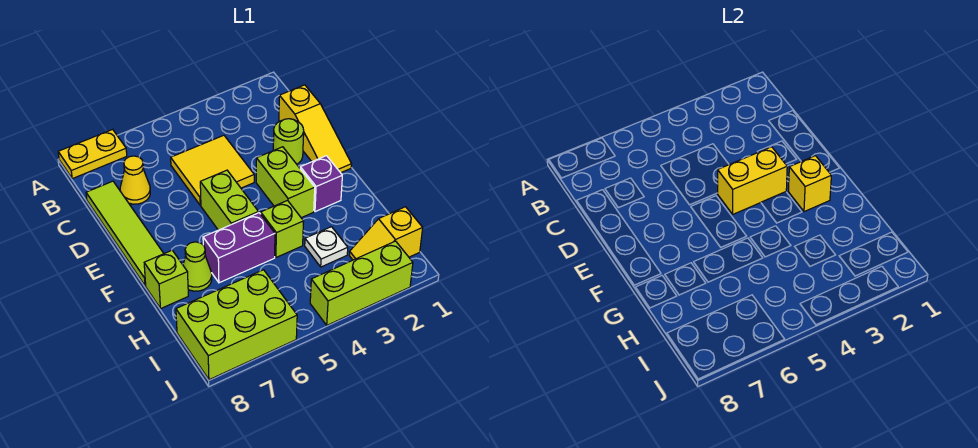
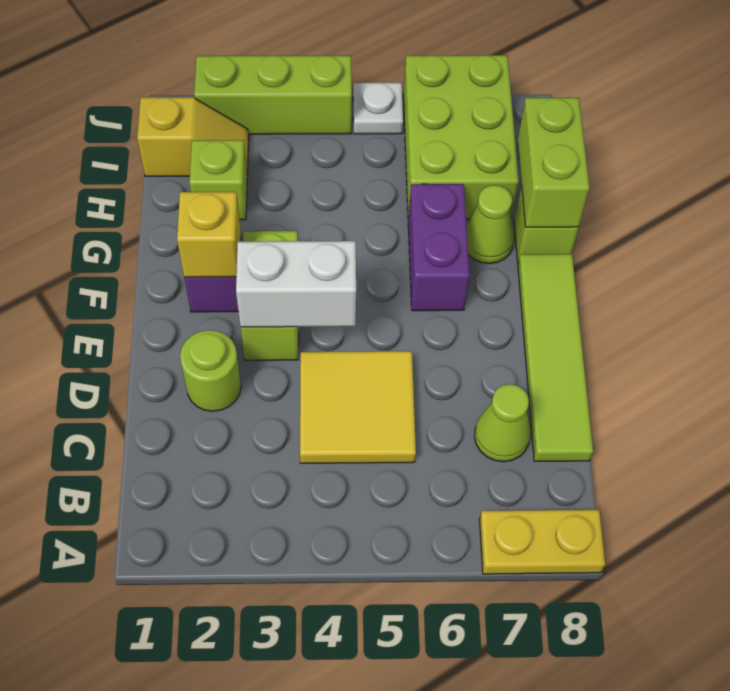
yellow 1x3 slope [279,85,351,173] -> none
yellow 1x1 cone [120,156,150,204] -> lime 1x1 cone [474,384,531,462]
yellow 1x2 brick [718,147,787,214] -> white 1x2 brick [236,241,356,327]
lime 1x2 brick [200,170,259,230] -> lime 1x2 brick moved to [518,98,590,227]
lime 1x1 brick [261,201,304,257] -> lime 1x1 brick moved to [189,140,247,220]
purple 1x2 brick [203,213,275,283] -> purple 1x2 brick turned to [408,184,470,311]
white 1x1 plate [305,227,348,267] -> white 1x1 plate moved to [353,83,403,134]
lime 2x3 brick [176,270,297,380] -> lime 2x3 brick turned to [403,55,519,219]

